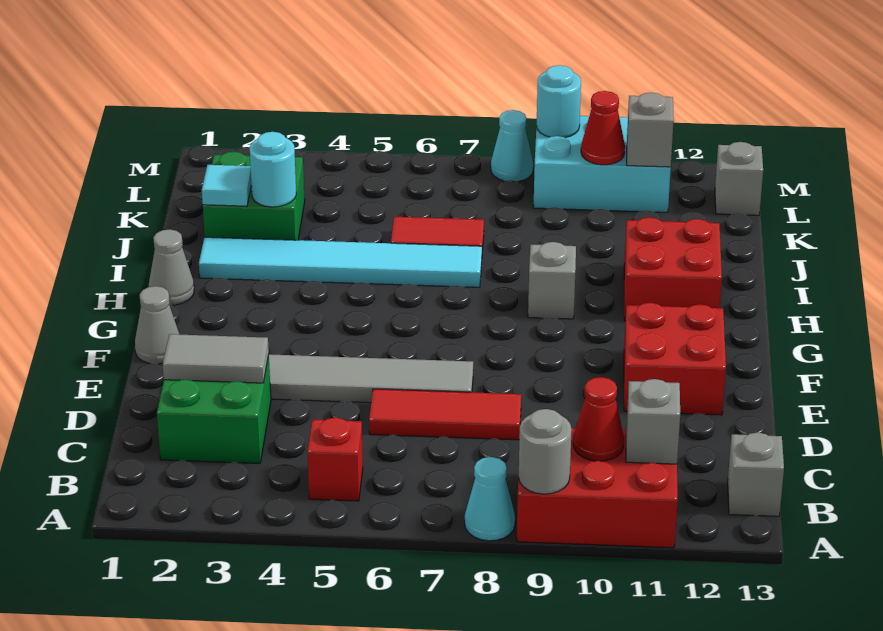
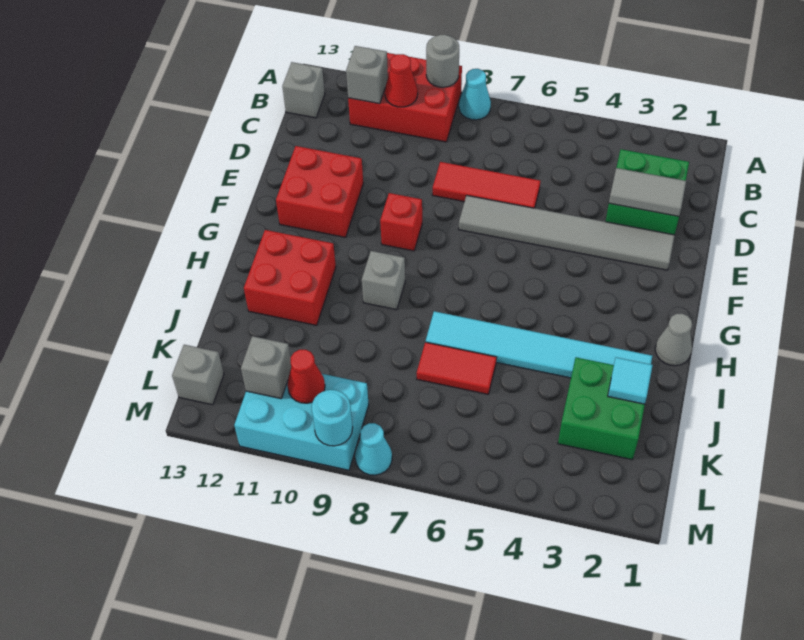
red 1x1 brick [307,418,363,501] -> red 1x1 brick moved to [380,193,422,251]
grey 1x1 cone [135,286,180,364] -> none
cyan 1x1 round brick [250,132,296,207] -> none

